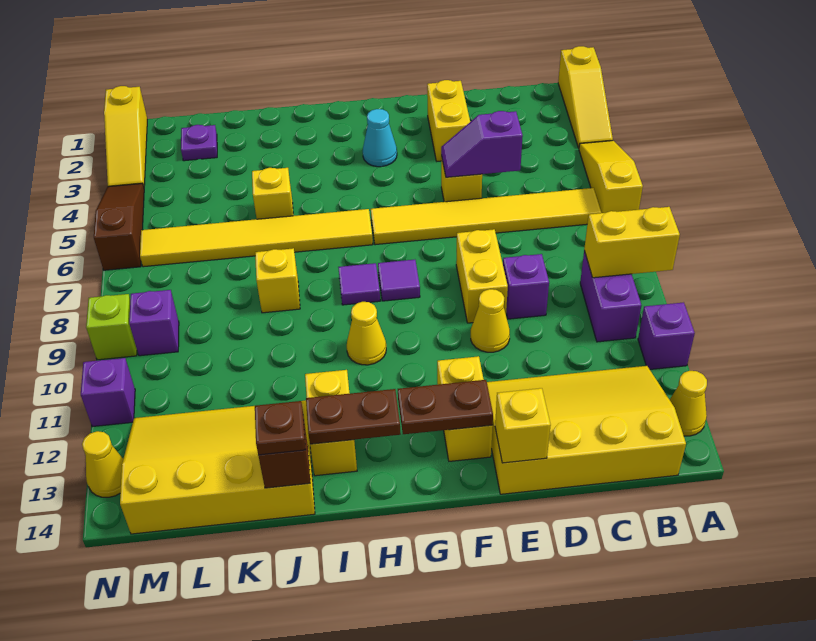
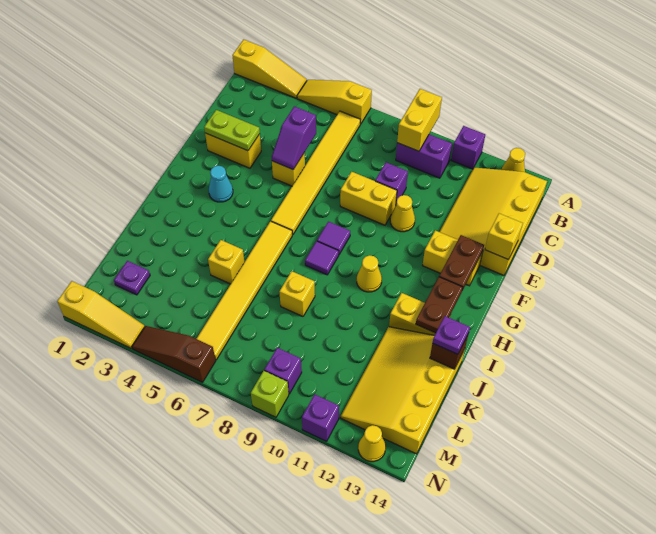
none -> lime 1x2 plate [204,110,260,151]
brown 1x1 plate [255,401,306,455] -> purple 1x1 plate [433,316,470,354]

